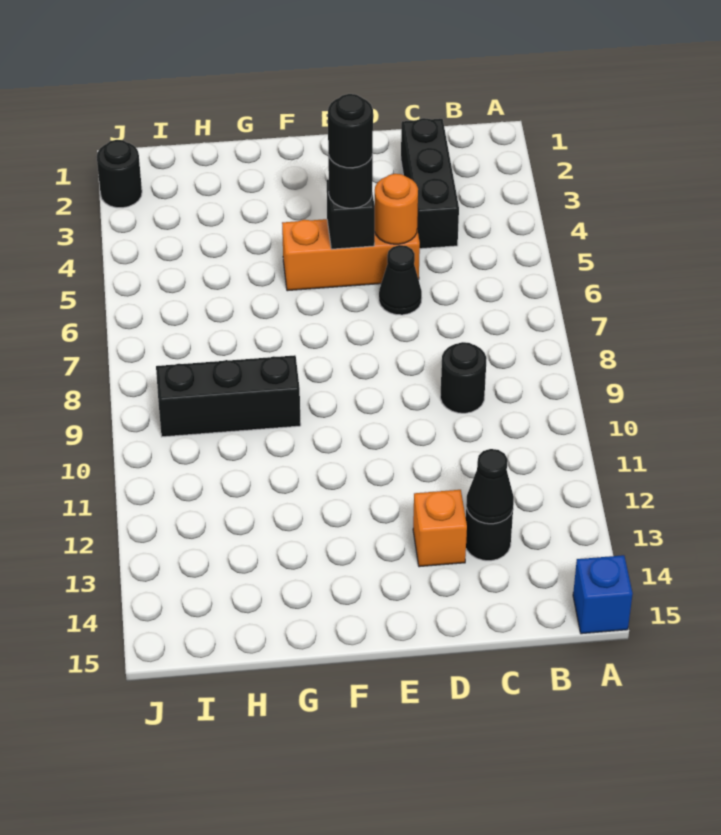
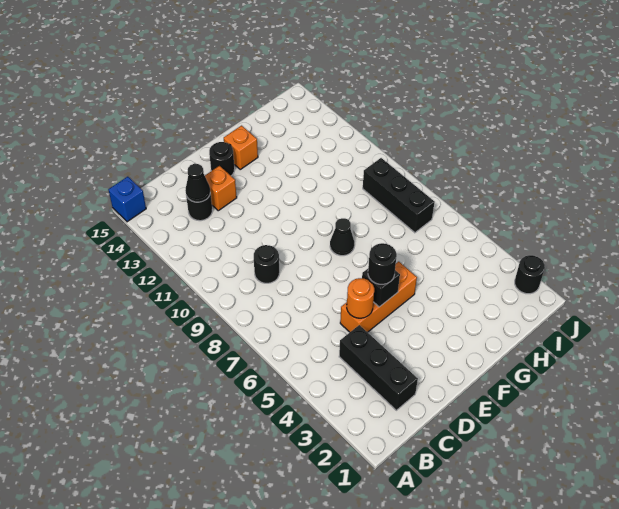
black 1x1 cone [379,245,422,315] -> black 1x1 cone moved to [330,218,354,256]
black 1x1 round brick [328,94,373,168] -> black 1x1 round brick moved to [209,142,235,176]
none -> orange 1x1 brick [224,126,258,169]
black 1x3 brick [156,355,301,437] -> black 1x3 brick turned to [363,158,435,233]

